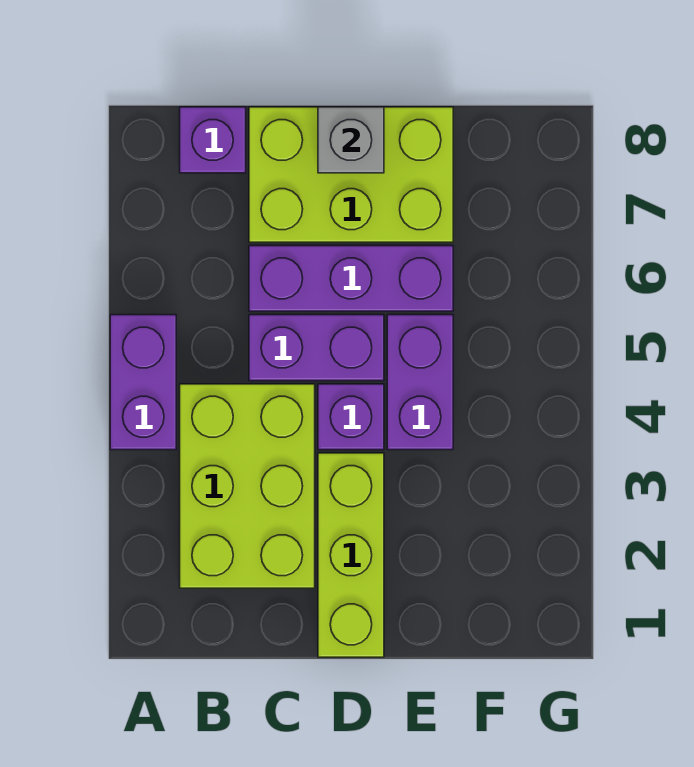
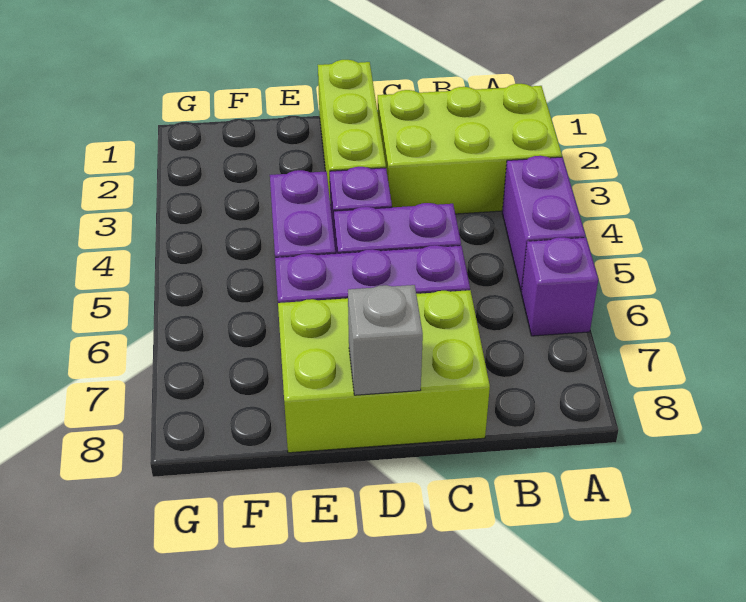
lime 2x3 brick [180,384,315,588] -> lime 2x3 brick turned to [378,84,562,214]
purple 1x1 brick [180,107,246,173] -> purple 1x1 brick moved to [521,237,598,336]

